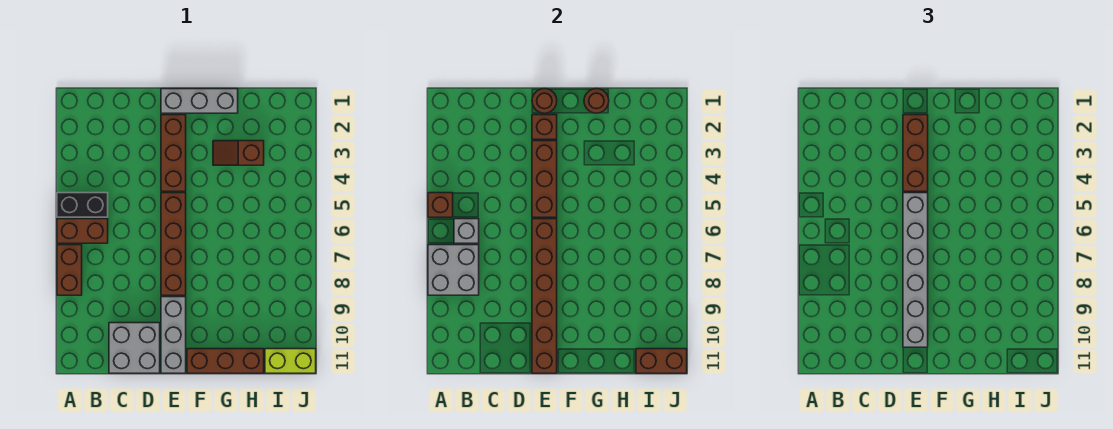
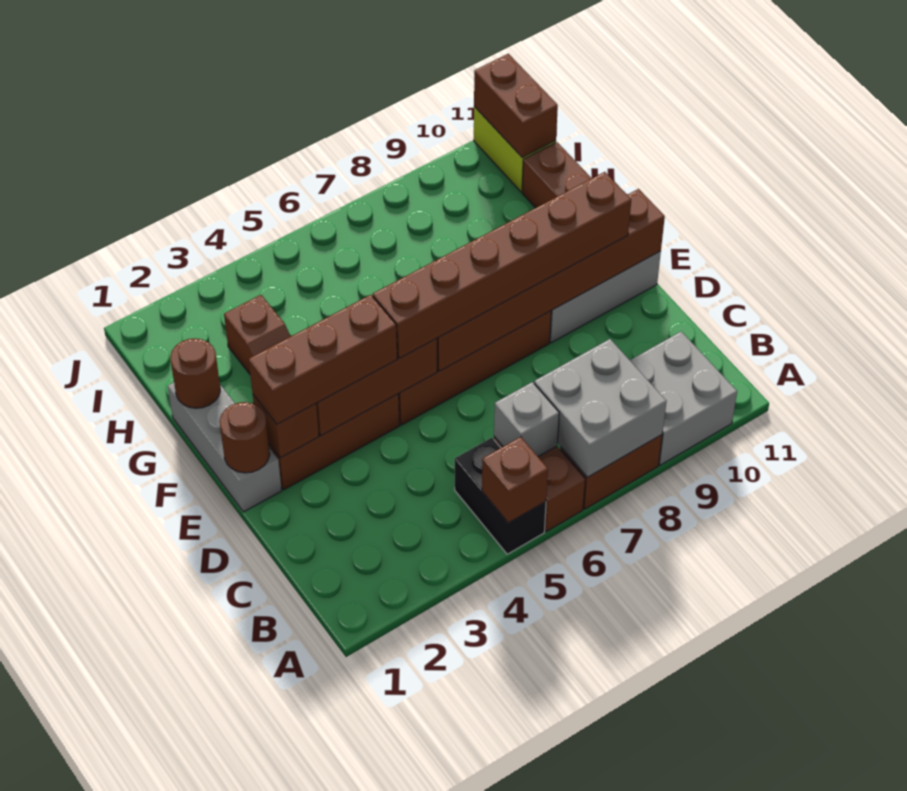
grey 2x2 brick [109,323,160,373] -> grey 2x2 brick moved to [630,331,737,465]
grey 1x6 brick [903,193,928,347] -> brown 1x6 brick [373,172,631,358]

